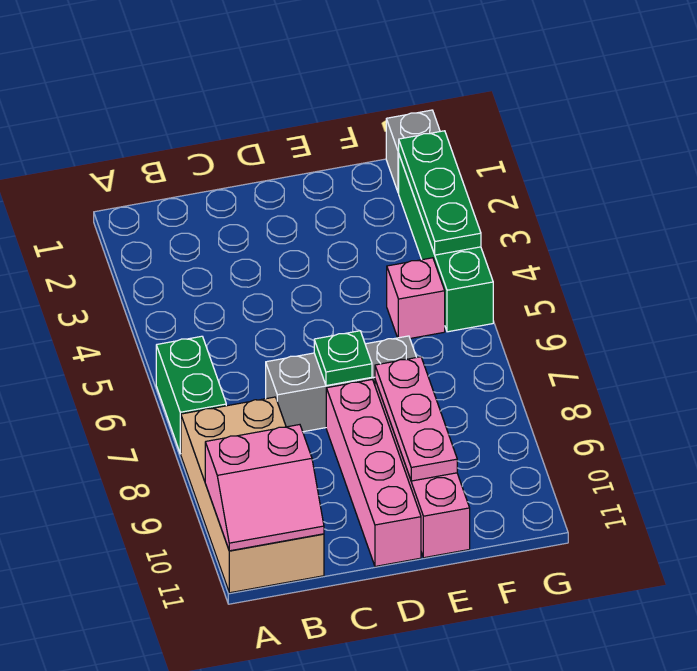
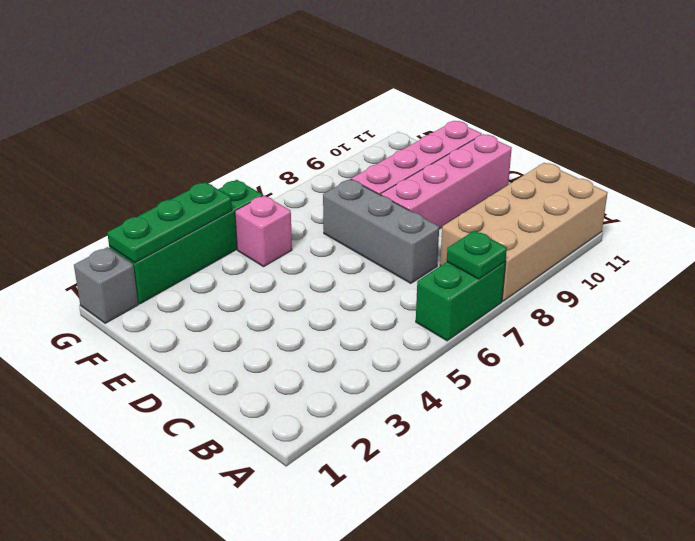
pink 2x2 slope [205,425,324,551] -> none
green 1x1 plate [314,331,372,386] -> green 1x1 plate moved to [447,231,507,279]
pink 1x3 plate [375,357,457,481] -> none

